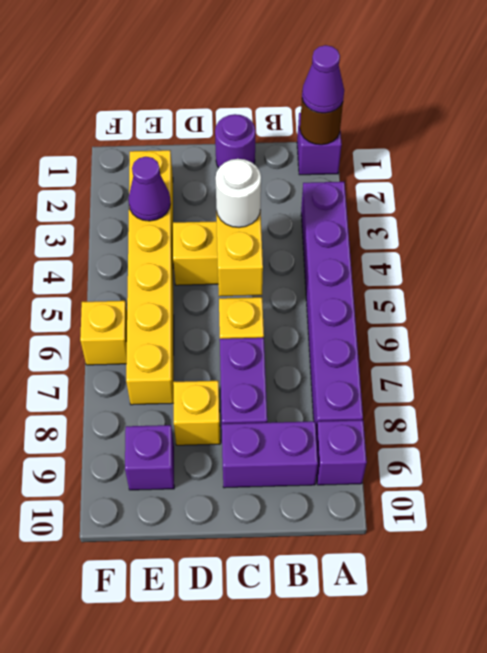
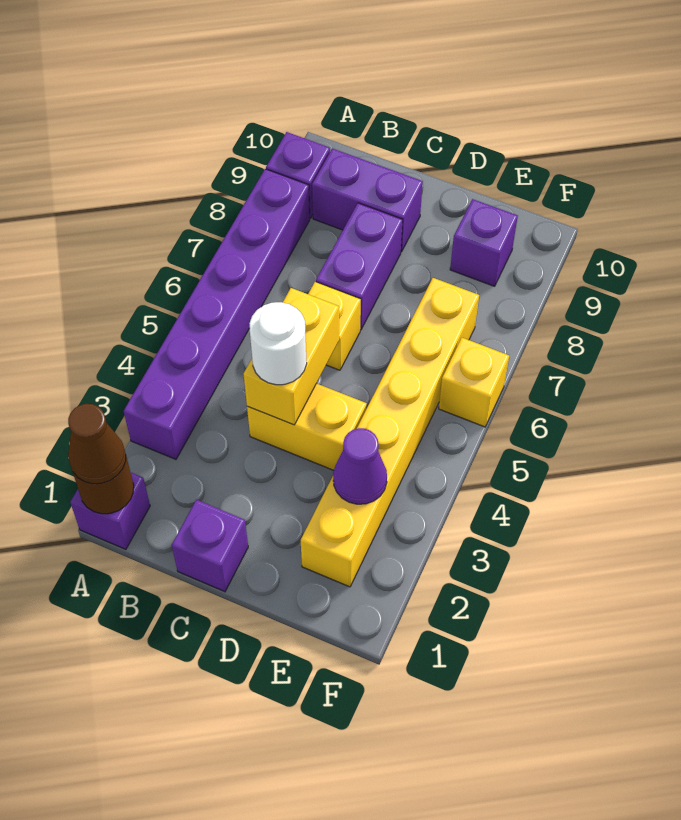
purple 1x1 cone [302,45,344,113] -> brown 1x1 cone [68,404,126,484]
purple 1x1 round brick [215,114,255,168] -> purple 1x1 brick [172,500,248,592]
yellow 1x1 brick [173,381,220,445] -> none

